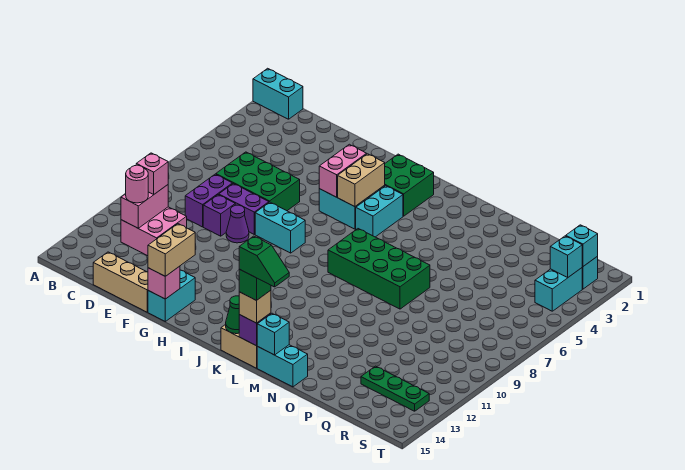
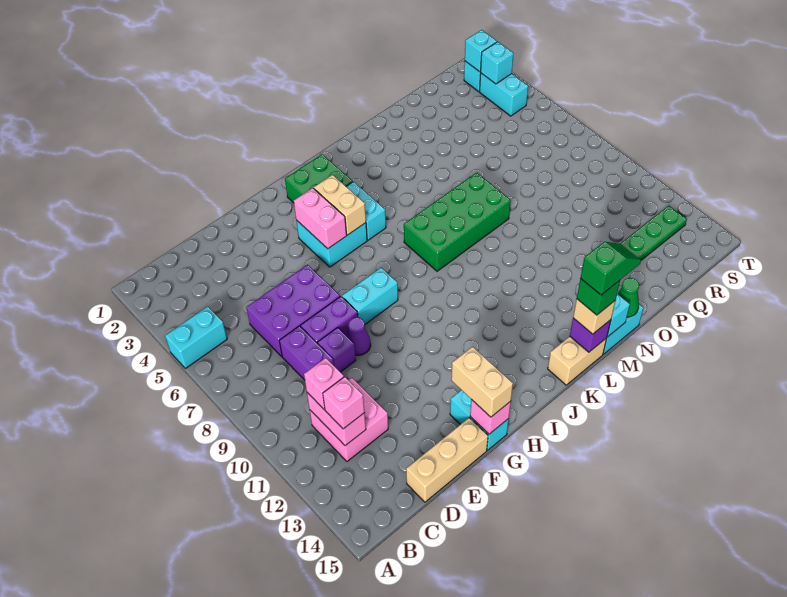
cyan 1x2 brick [253,68,303,119] -> cyan 1x2 brick moved to [165,306,227,368]
pink 1x1 round brick [126,165,148,203] -> pink 1x1 brick [323,377,365,429]
green 2x3 brick [216,152,300,211] -> purple 2x3 brick [246,265,340,356]
green 1x1 cone [226,296,239,334] -> green 1x1 cone moved to [618,278,639,317]

